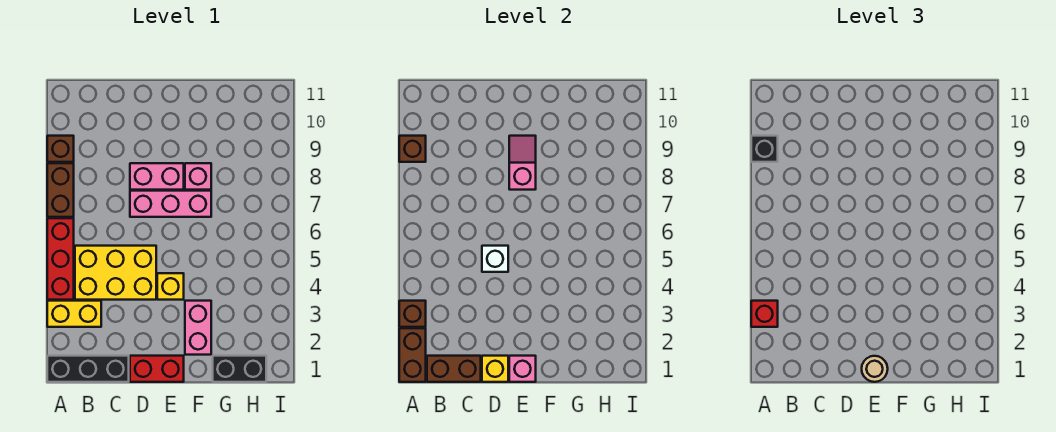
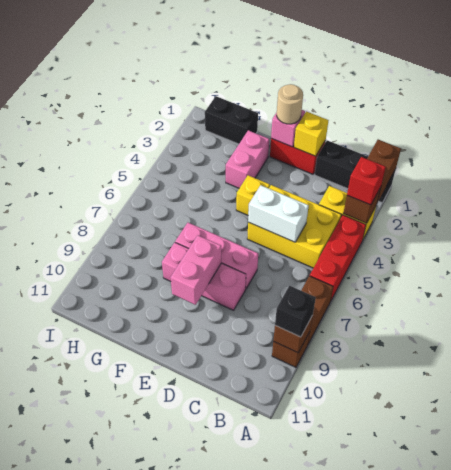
brown 1x2 brick [427,356,481,382] -> none
white 1x1 brick [482,246,508,272] -> white 1x2 brick [248,185,309,242]
pink 1x2 slope [509,136,536,190] -> pink 1x2 brick [171,235,221,305]

